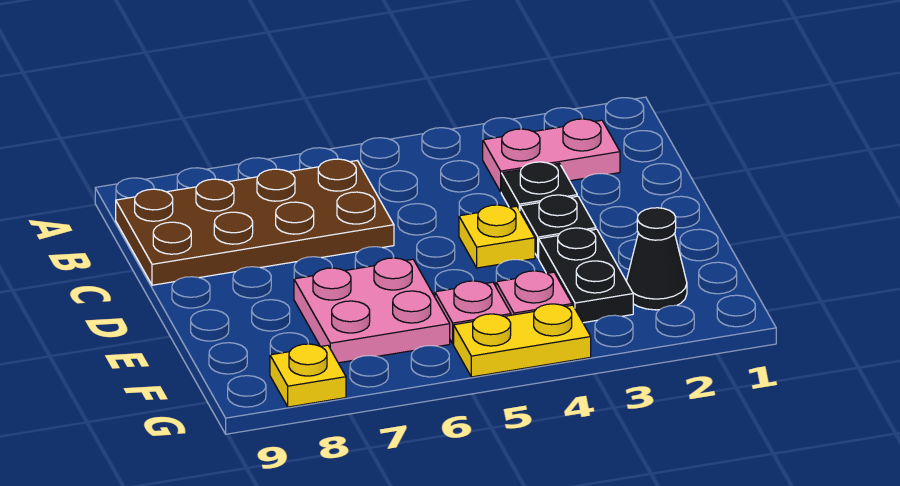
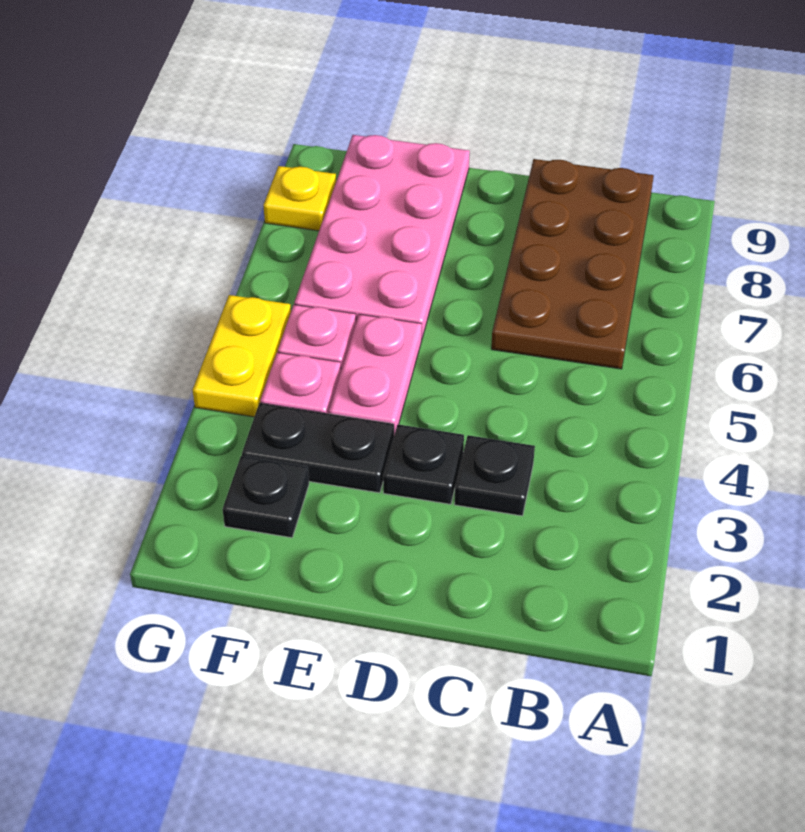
pink 1x2 plate [483,119,620,192] -> pink 1x2 plate moved to [329,314,422,435]
yellow 1x1 plate [459,205,535,268] -> none
pink 2x2 plate [294,258,450,363] -> pink 2x4 plate [294,135,470,338]
black 1x1 cone [626,208,687,310] -> black 1x1 plate [222,456,309,538]

